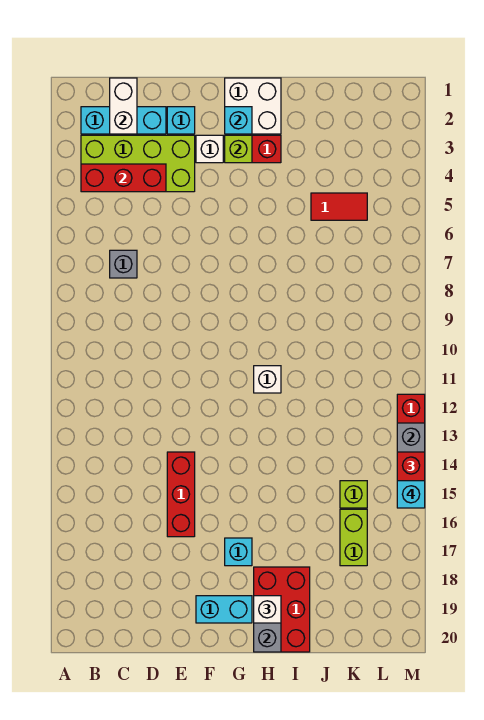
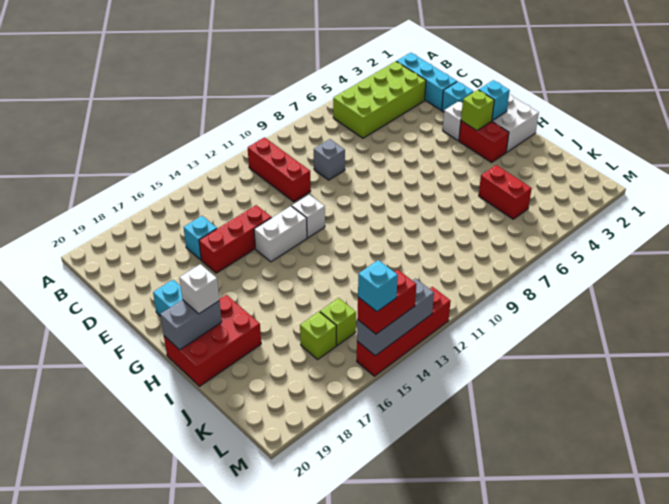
lime 2x4 brick [81,135,195,192] -> lime 2x4 brick turned to [333,61,426,138]
red 1x3 brick [81,164,166,192] -> red 1x3 brick moved to [248,137,311,202]
white 1x2 brick [110,78,137,134] -> white 1x2 brick moved to [254,206,307,262]
grey 1x1 brick [110,250,137,278] -> grey 1x1 brick moved to [314,139,345,180]
cyan 1x1 brick [225,538,252,566] -> cyan 1x1 brick moved to [184,216,217,260]
white 1x1 brick [254,366,281,393] -> white 1x1 brick moved to [292,195,325,238]
red 1x2 tile [311,193,367,220] -> red 1x2 brick [479,165,532,219]
lime 1x2 brick [340,509,367,566] -> lime 1x1 brick [300,312,336,359]

